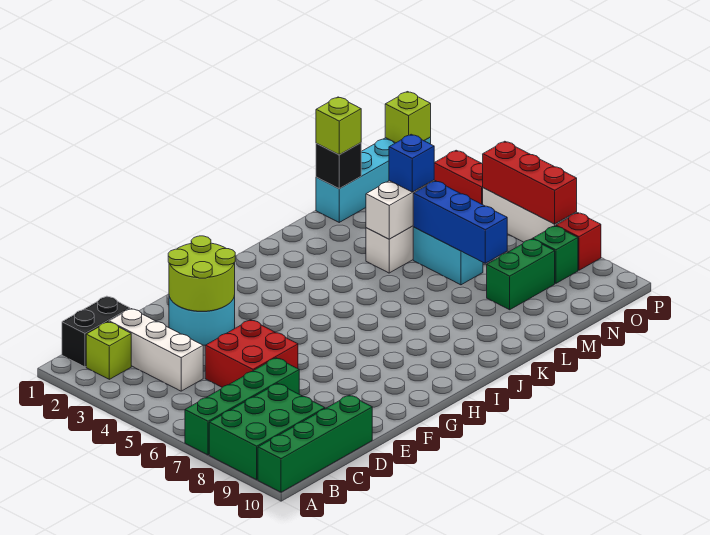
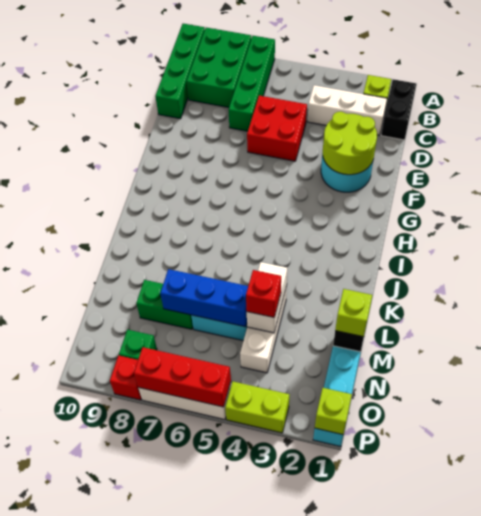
blue 1x1 brick [389,134,434,192] -> red 1x1 brick [246,270,281,317]
green 1x2 brick [487,239,555,310] -> green 1x2 brick turned to [136,280,193,329]
red 1x2 brick [434,150,483,205] -> lime 1x2 brick [225,382,289,433]

